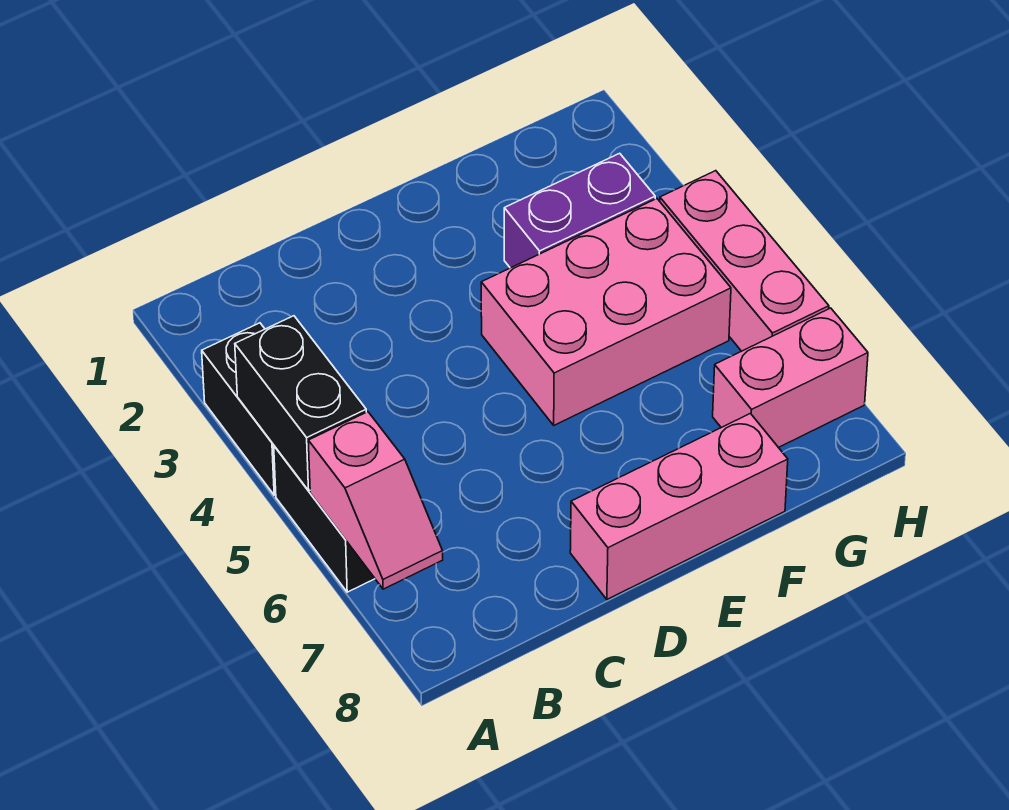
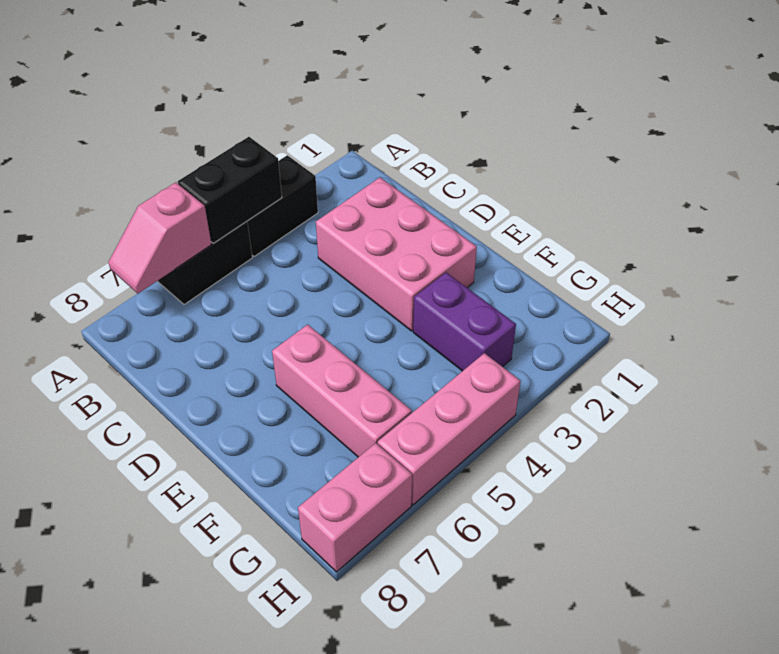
pink 1x3 brick [570,413,788,599] -> pink 1x3 brick moved to [272,325,412,457]
pink 2x3 brick [481,199,731,425] -> pink 2x3 brick moved to [316,178,477,331]
pink 1x2 brick [713,308,868,448] -> pink 1x2 brick turned to [298,443,412,572]

